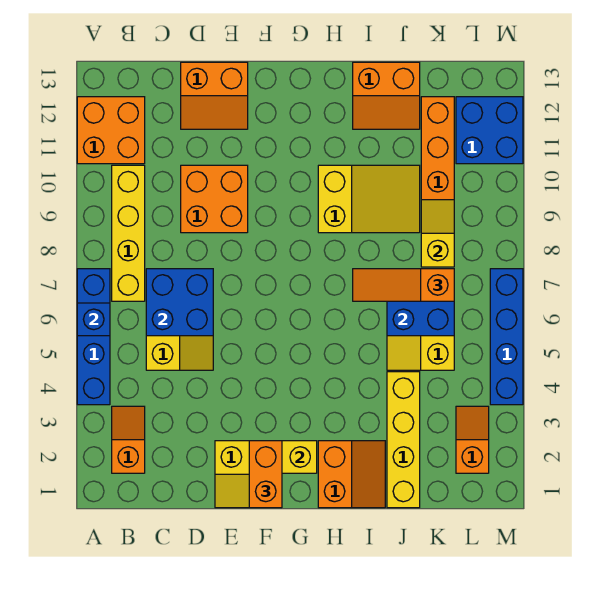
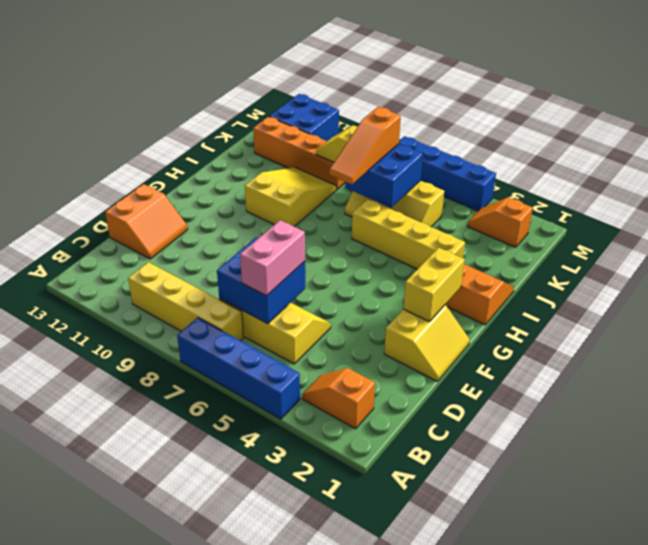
blue 1x1 brick [77,303,110,336] -> none
orange 2x2 brick [77,97,145,164] -> none
none -> pink 1x2 brick [240,220,305,296]
orange 2x2 brick [181,165,248,233] -> none
orange 1x2 brick [249,441,282,508] -> none
orange 2x2 slope [353,62,420,129] -> none
yellow 1x4 brick [387,372,420,508] -> yellow 1x4 brick moved to [352,199,465,269]

